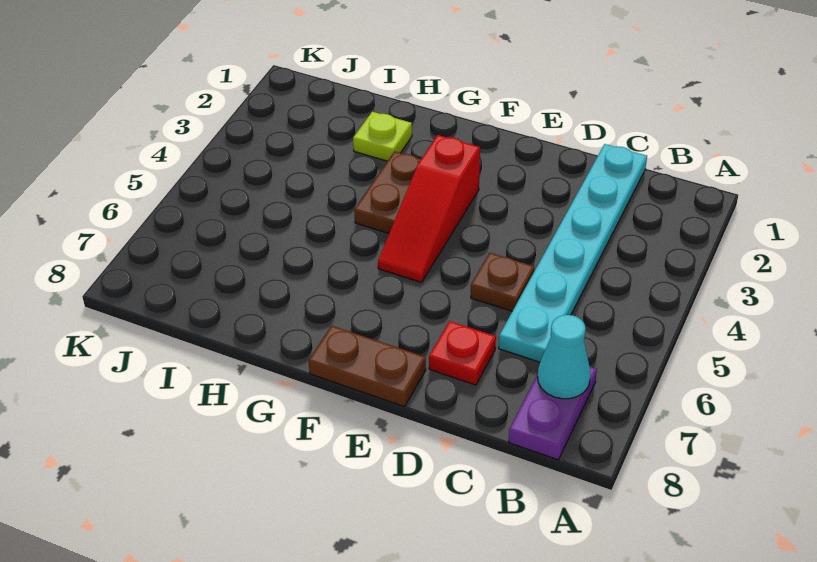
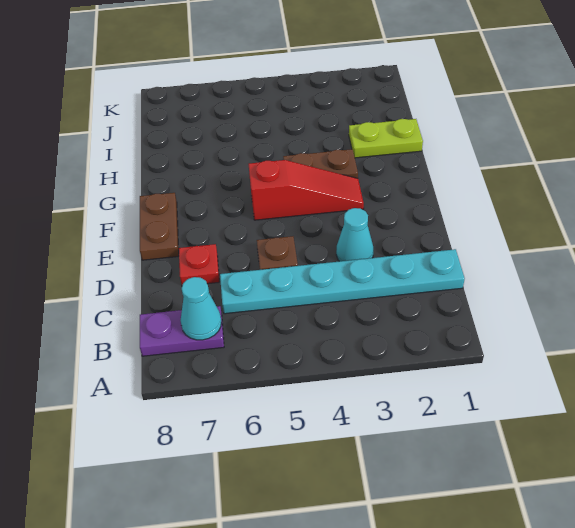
none -> cyan 1x1 cone [336,208,373,261]
red 1x3 slope [378,135,480,282] -> red 1x3 slope turned to [249,160,364,220]
lime 1x1 plate [353,112,412,161] -> lime 1x2 plate [349,119,423,158]

